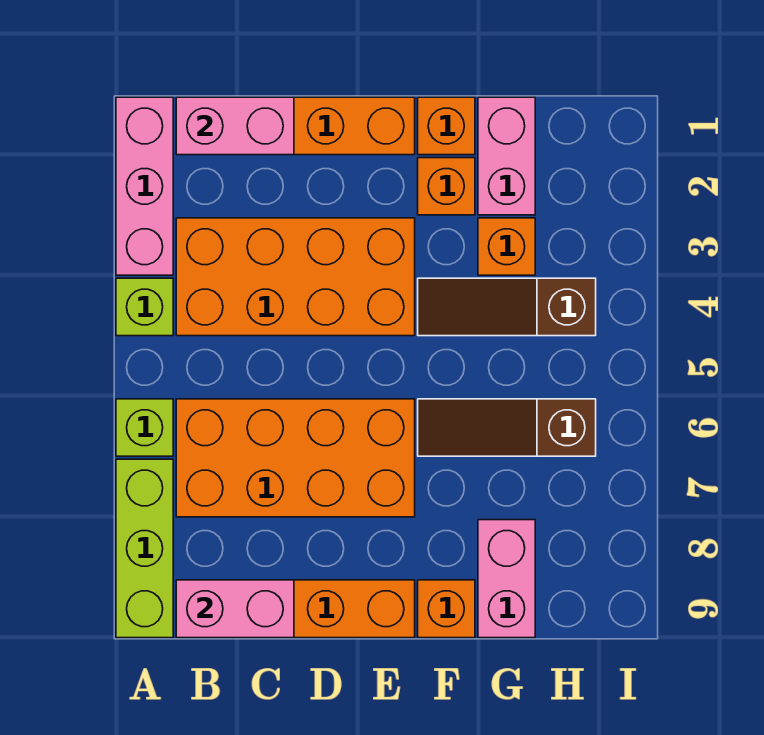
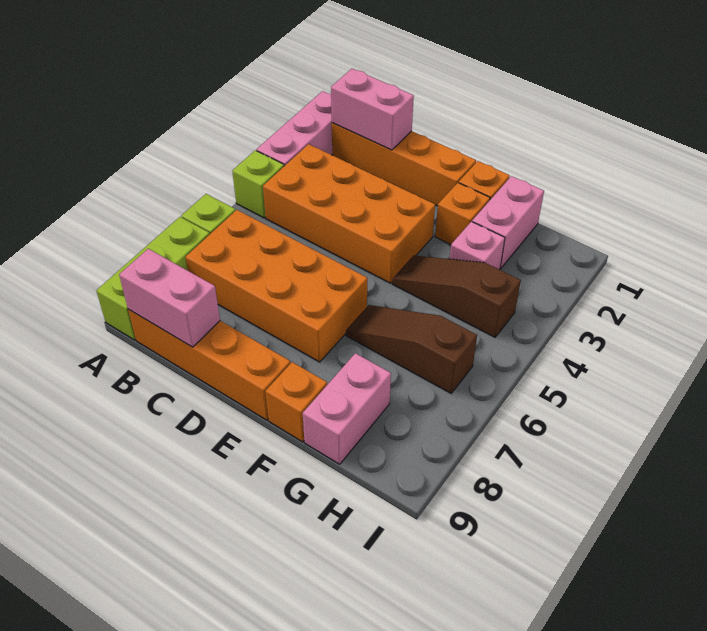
orange 1x1 brick [478,218,535,275] -> pink 1x1 brick [450,222,505,270]

